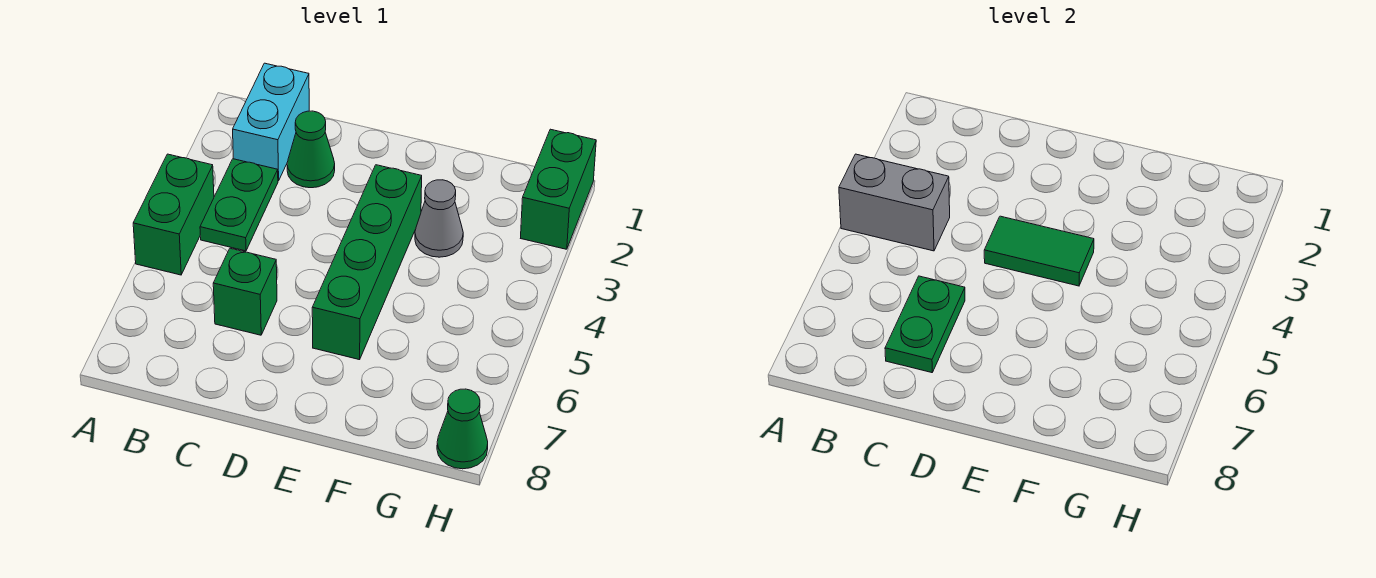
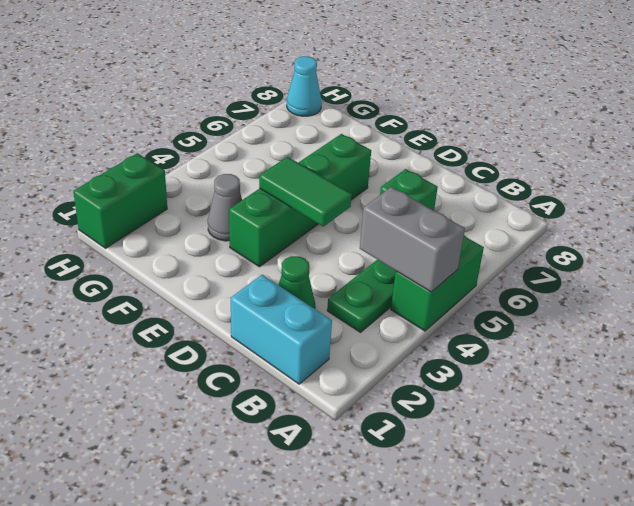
cyan 1x2 brick [233,63,309,181] -> cyan 1x2 brick turned to [231,275,332,384]
green 1x2 plate [885,276,965,373] -> none
green 1x1 cone [437,389,488,469] -> cyan 1x1 cone [287,56,322,116]

